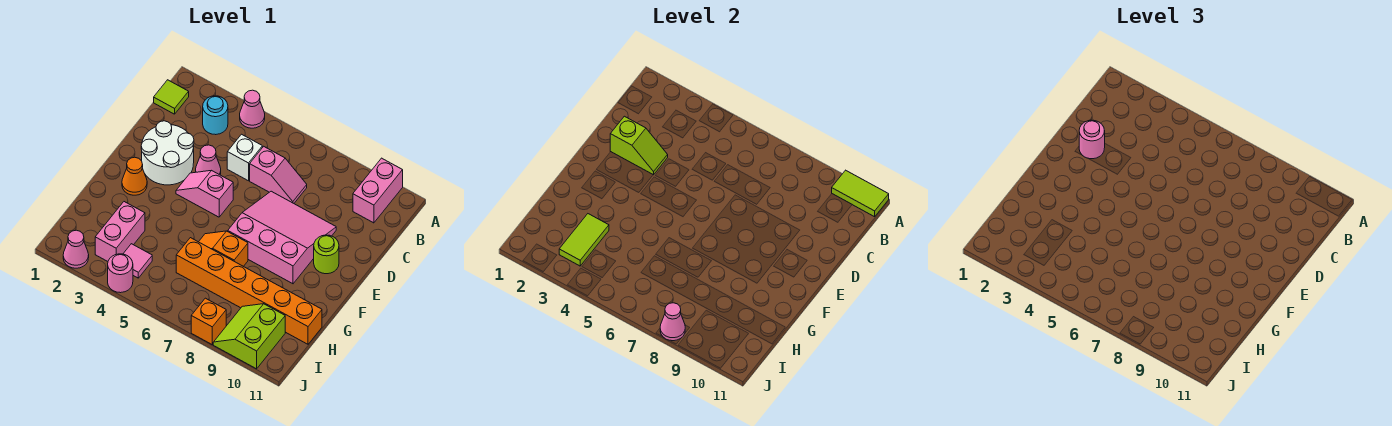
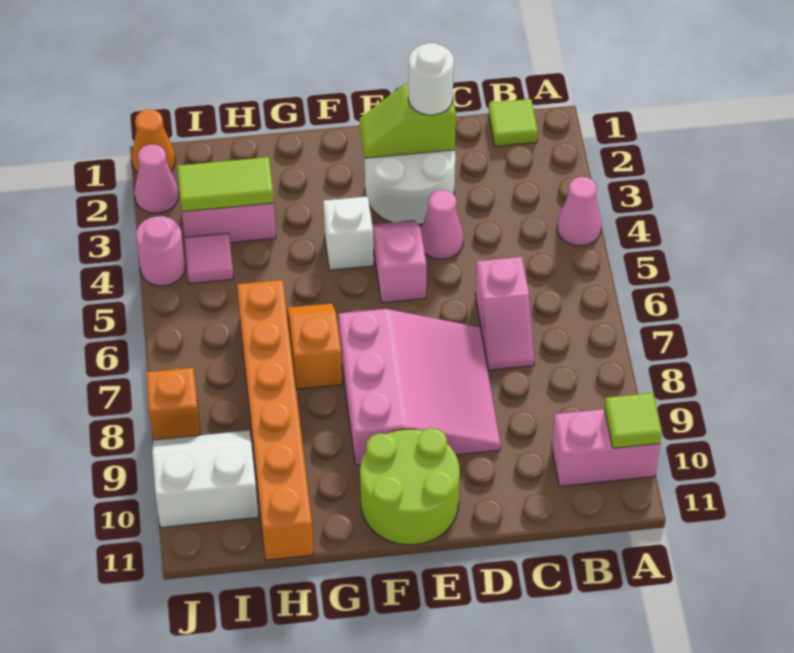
lime 1x2 tile [832,170,889,217] -> lime 1x1 tile [604,393,662,448]
cyan 1x1 round brick [203,96,228,135] -> none
white 1x1 brick [227,134,262,181] -> white 1x1 brick moved to [323,196,374,270]
lime 1x2 slope [610,116,668,175] -> lime 1x2 slope turned to [360,84,456,158]
pink 1x1 round brick [1079,120,1105,159] -> white 1x1 round brick [408,43,454,115]
lime 1x1 round brick [314,235,339,274] -> lime 2x2 round brick [360,428,460,545]
orange 1x1 cone [122,157,147,195] -> orange 1x1 cone moved to [132,109,175,173]
lime 2x2 slope [213,304,285,369] -> white 2x2 slope [152,430,258,528]
pink 1x1 cone [660,303,685,341] -> none

